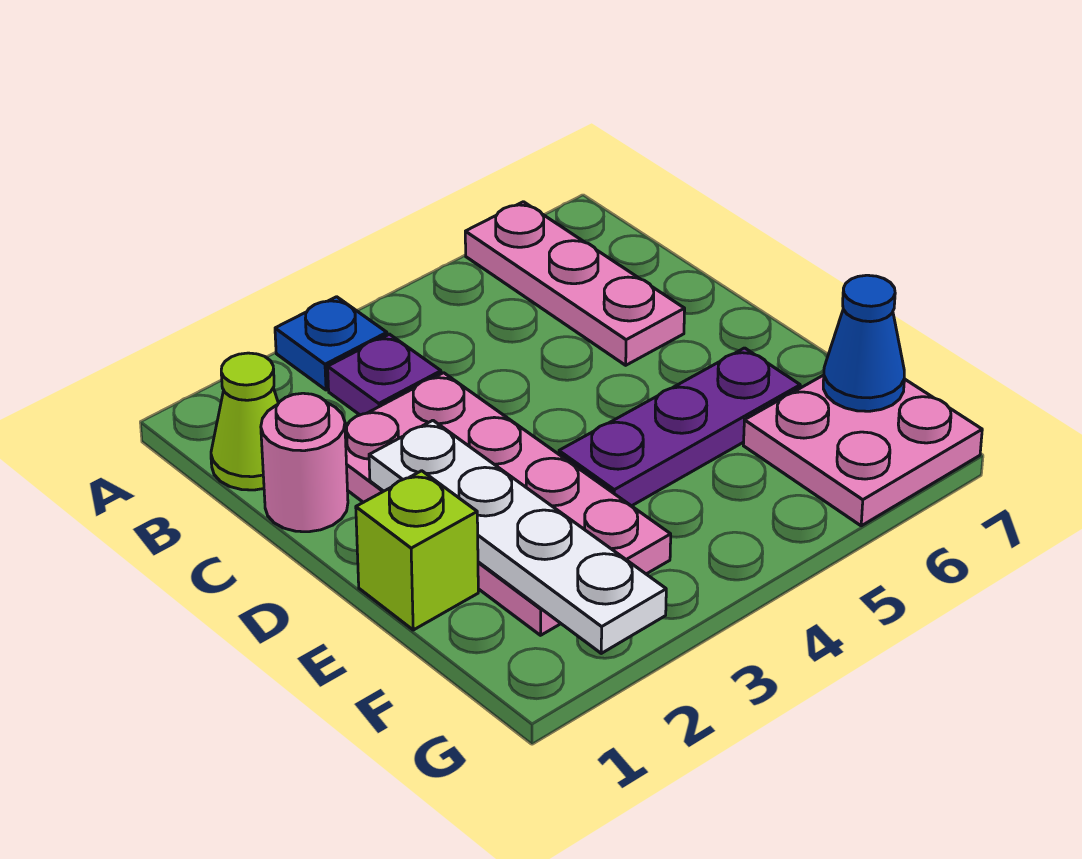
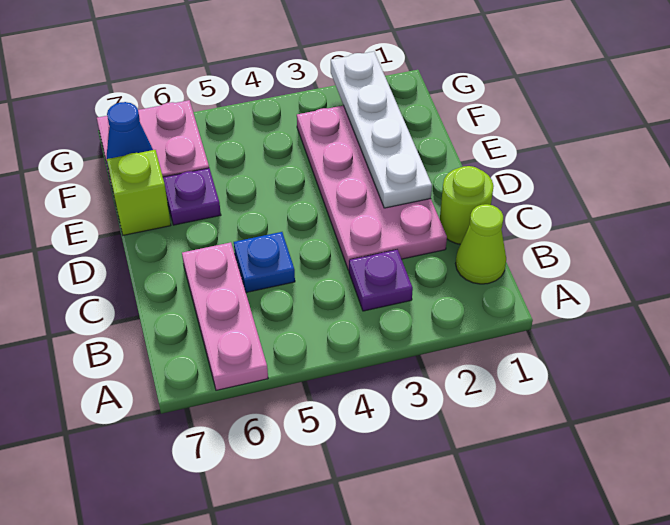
blue 1x1 plate [275,297,387,390] -> blue 1x1 plate moved to [234,232,295,292]
pink 1x1 round brick [261,393,348,532] -> lime 1x1 round brick [440,166,494,244]
lime 1x1 brick [356,471,478,630] -> lime 1x1 brick moved to [107,150,171,235]
purple 1x3 plate [559,348,800,506] -> purple 1x1 plate [163,168,221,225]

